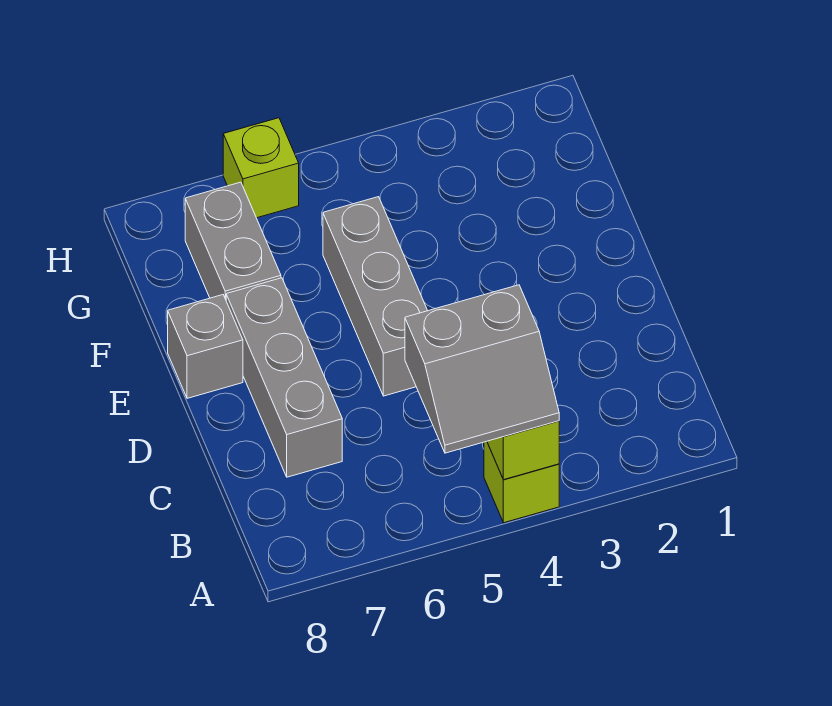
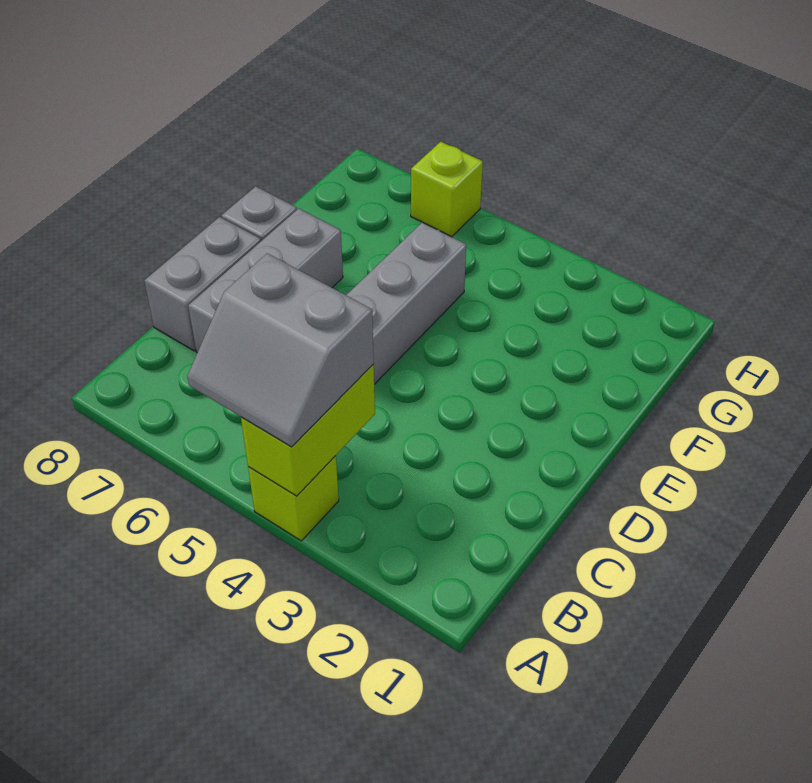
grey 1x2 brick [185,182,281,299] -> grey 1x2 brick moved to [144,217,261,351]

